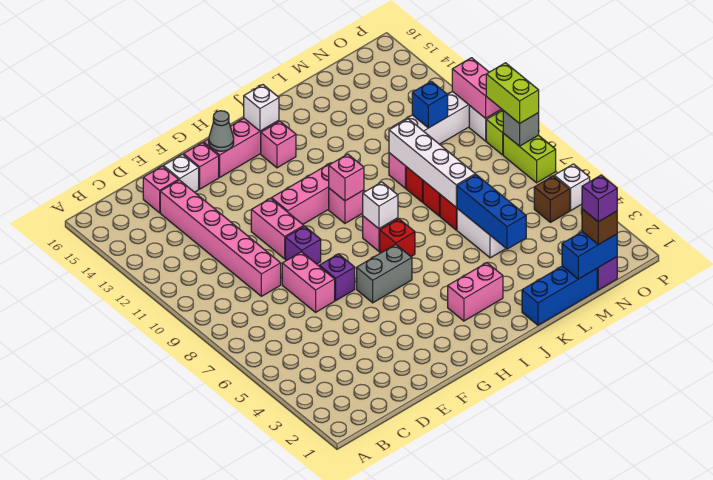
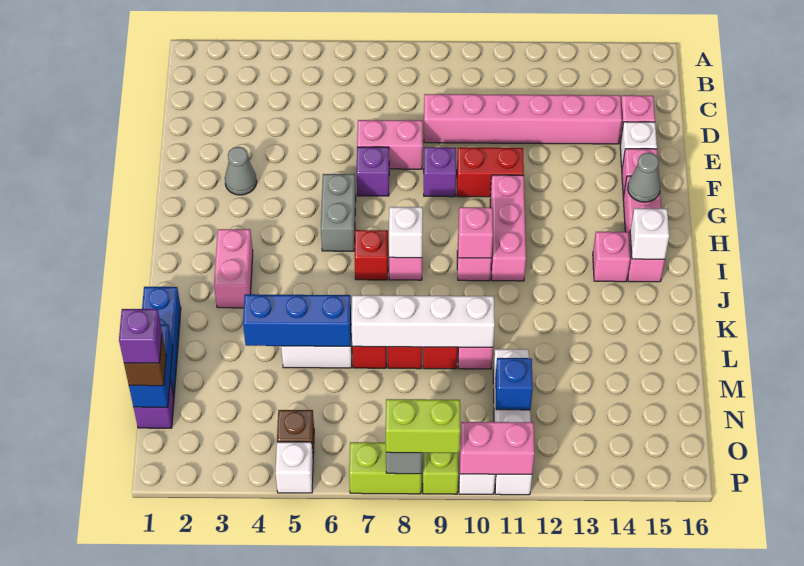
none -> grey 1x1 cone [225,147,257,195]
pink 1x2 brick [251,198,304,259] -> red 1x2 brick [457,148,524,197]

